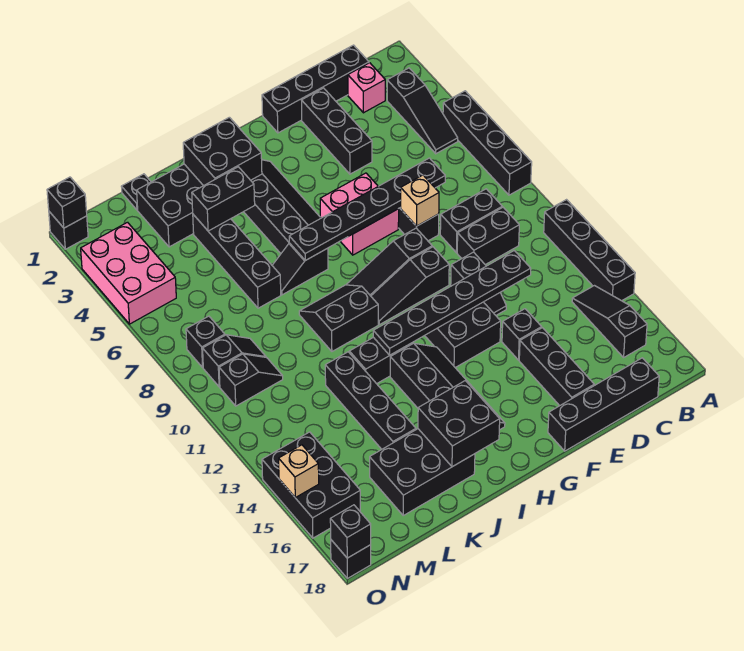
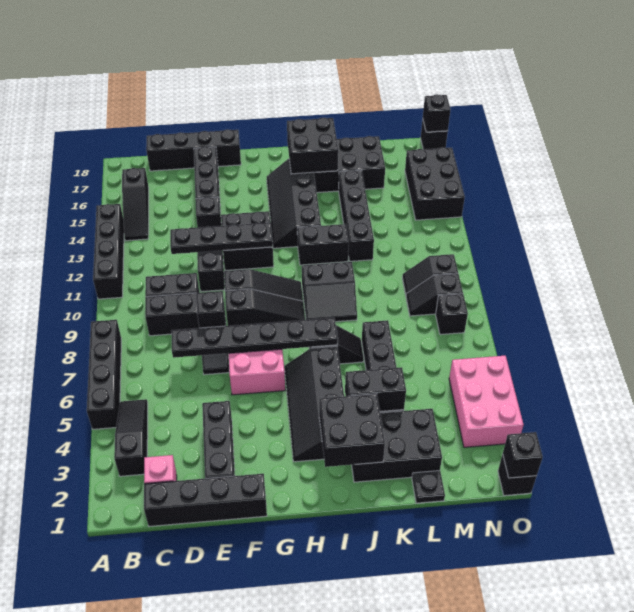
black 1x6 plate [373,251,531,355] -> black 1x4 plate [170,222,273,254]
tan 1x1 brick [401,175,439,226] -> black 1x1 brick [196,291,226,328]
tan 1x1 brick [279,445,319,498] -> none

